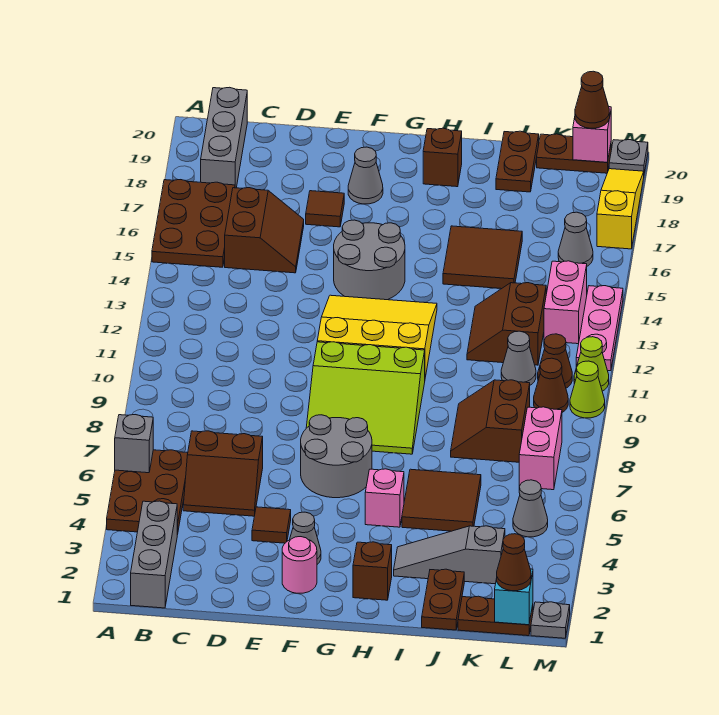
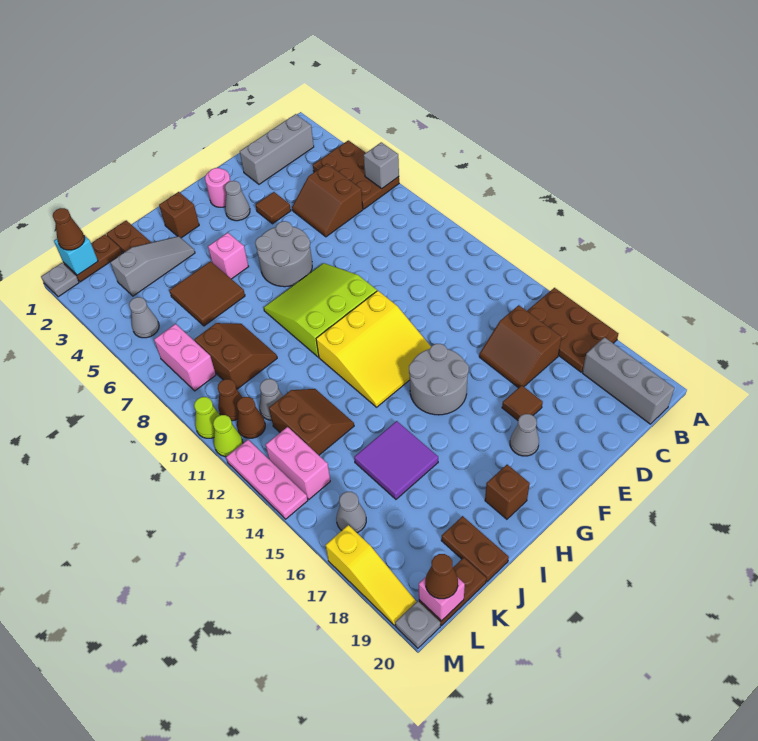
grey 1x3 brick [131,501,177,608] -> grey 1x3 brick turned to [240,114,314,184]
brown 2x2 slope [183,431,263,516] -> brown 2x2 slope turned to [292,164,363,237]
brown 2x2 tile [443,226,522,289] -> purple 2x2 tile [354,421,438,499]

